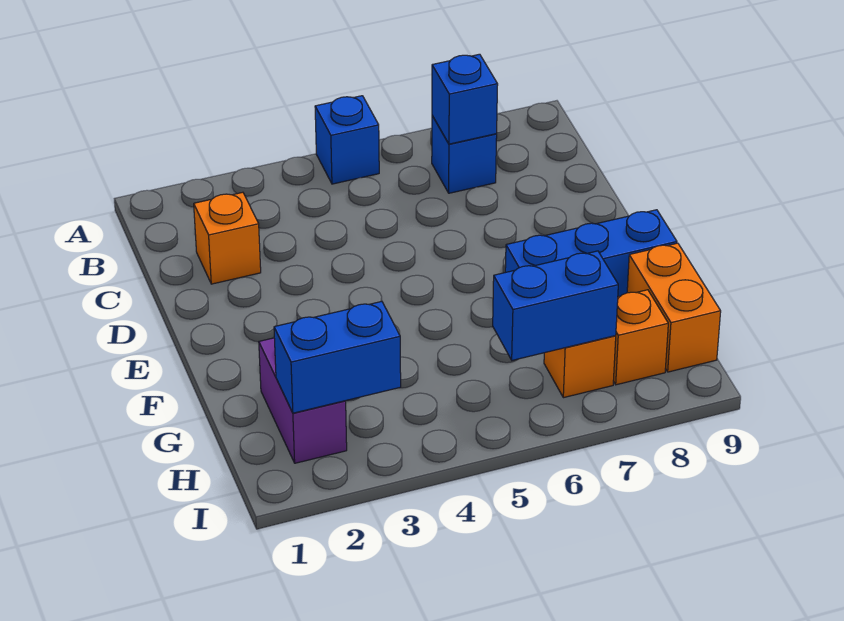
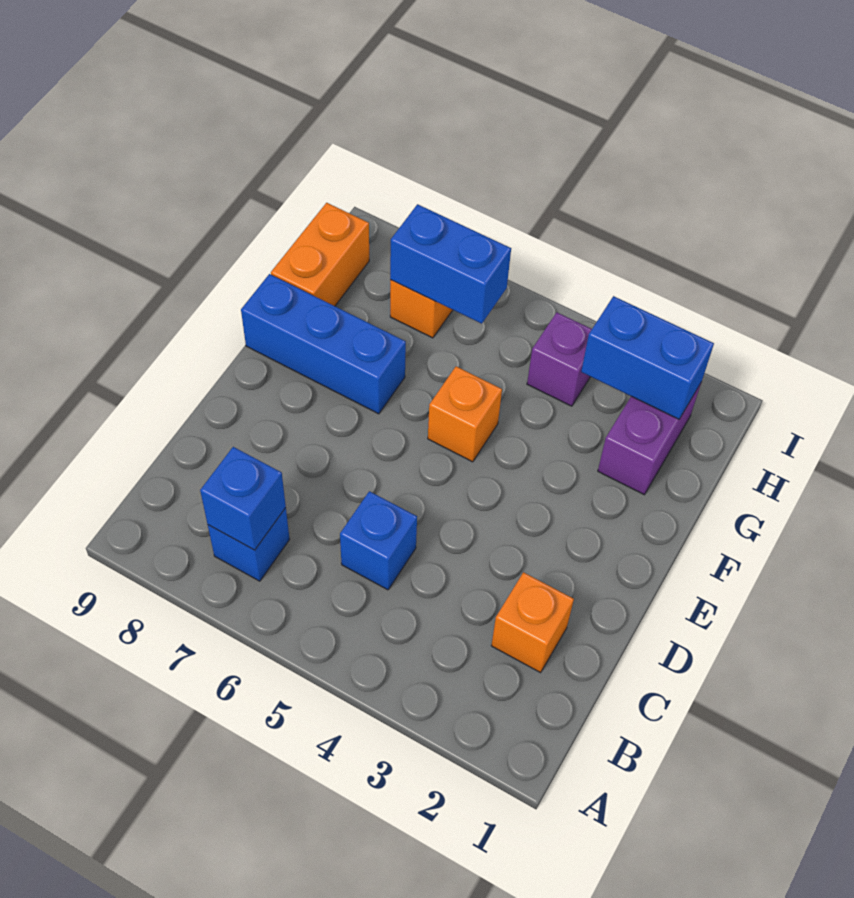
blue 1x1 brick [315,96,379,184] -> blue 1x1 brick moved to [340,491,417,590]
none -> purple 1x1 brick [527,312,592,406]
orange 1x1 brick [613,290,668,385] -> orange 1x1 brick moved to [428,366,502,462]

